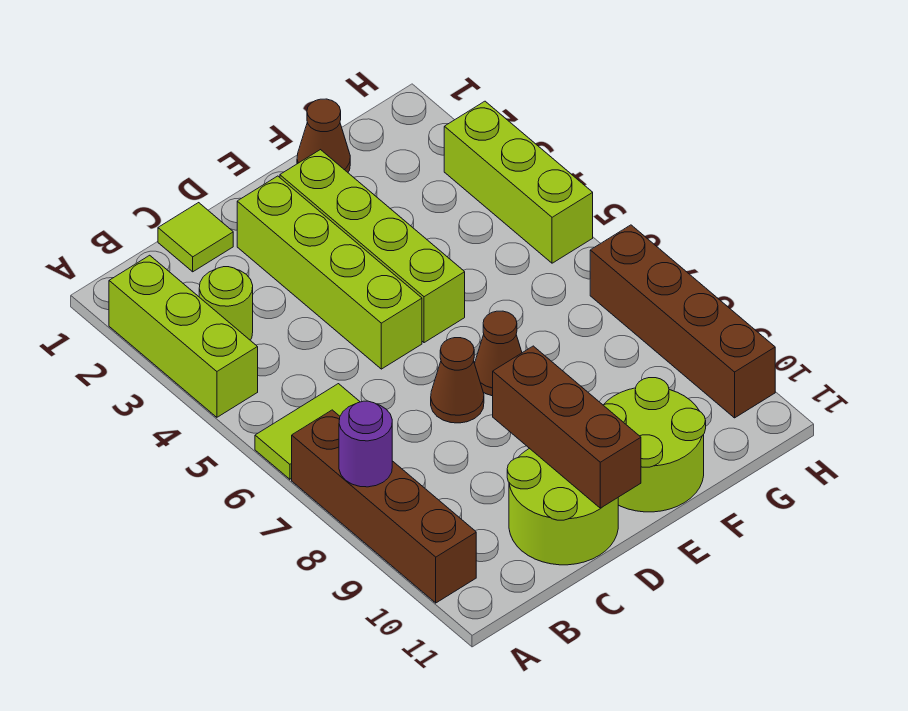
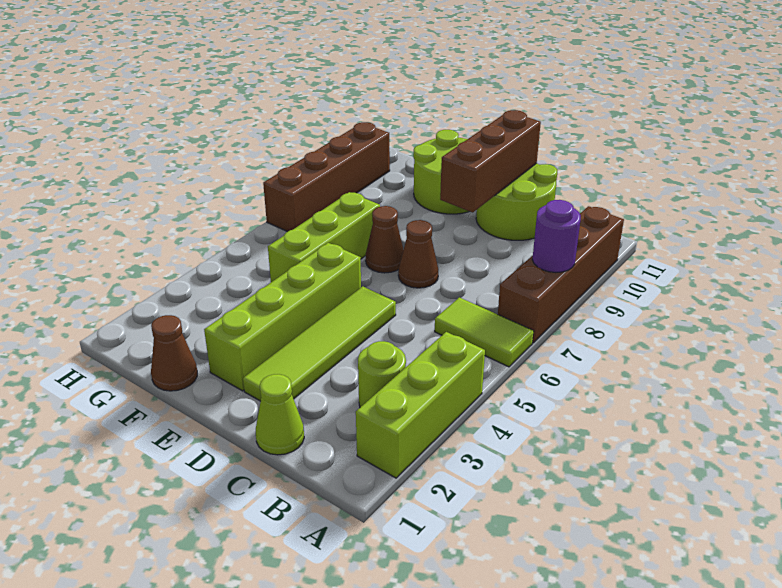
lime 1x1 tile [158,203,233,272] -> lime 1x1 cone [256,374,304,455]
lime 1x4 brick [237,176,422,369] -> lime 1x4 tile [243,286,396,401]
lime 1x3 brick [444,101,593,263] -> lime 1x3 brick moved to [268,192,380,282]

